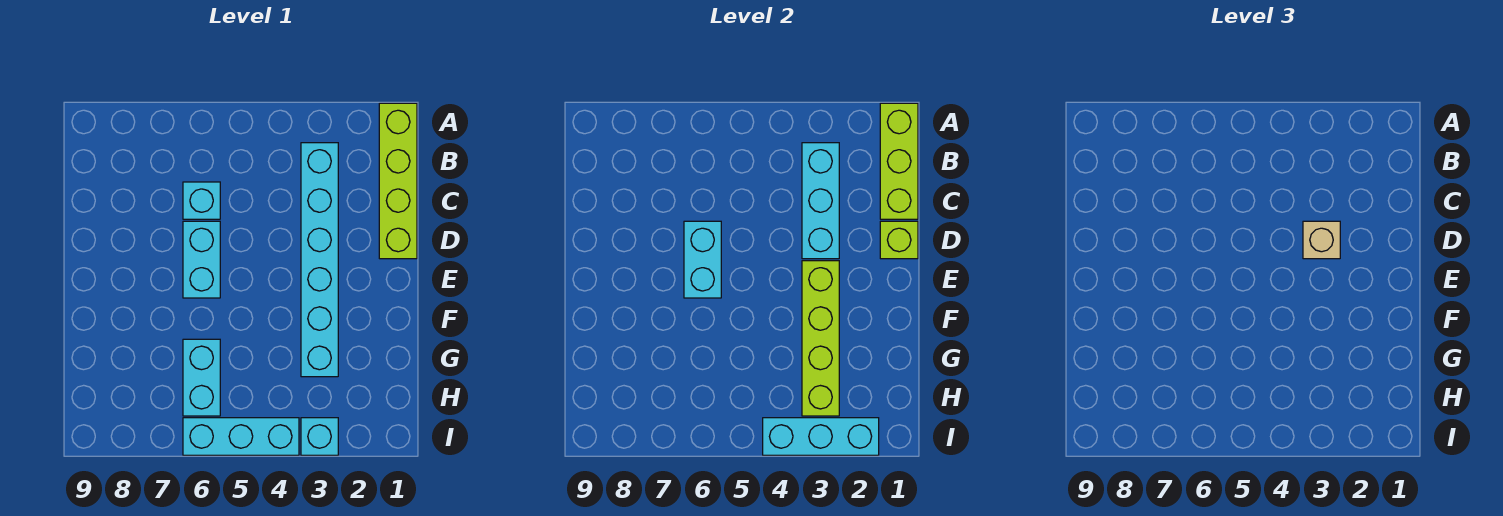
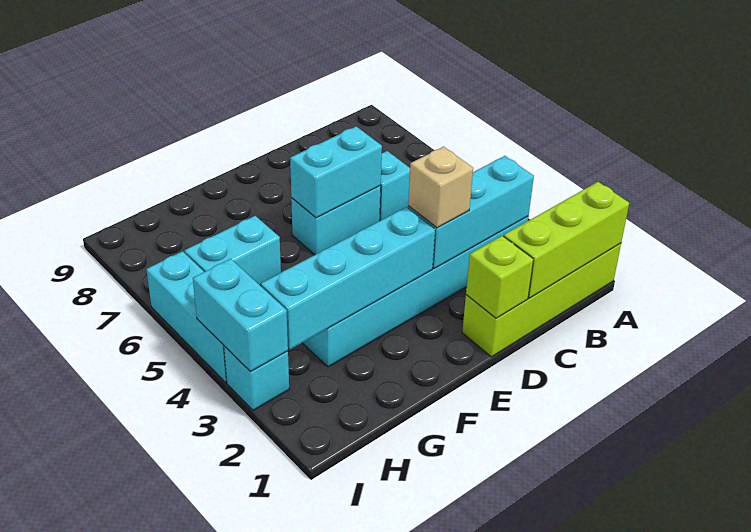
lime 1x4 brick [802,261,839,416] -> cyan 1x4 brick [261,207,435,349]
cyan 1x3 brick [763,418,879,455] -> cyan 1x2 brick [193,259,288,372]

